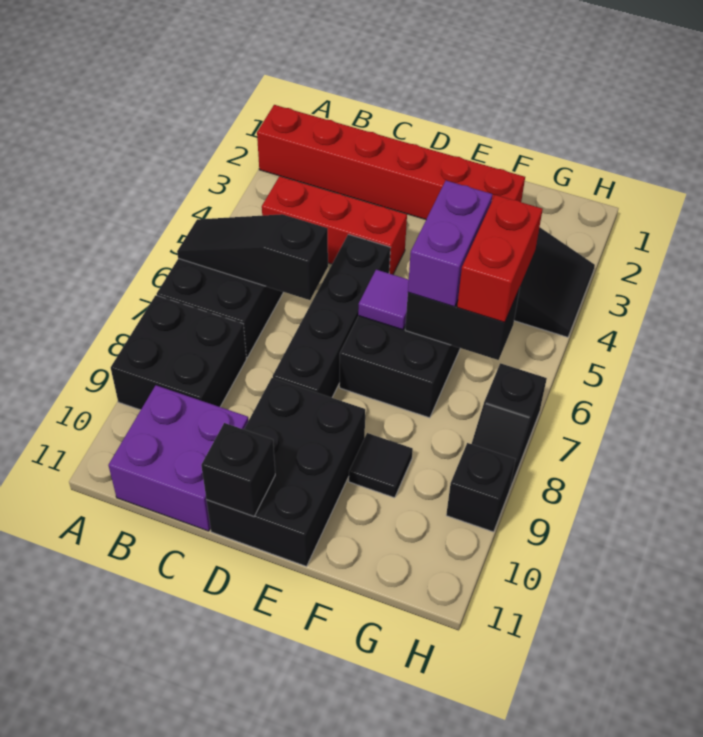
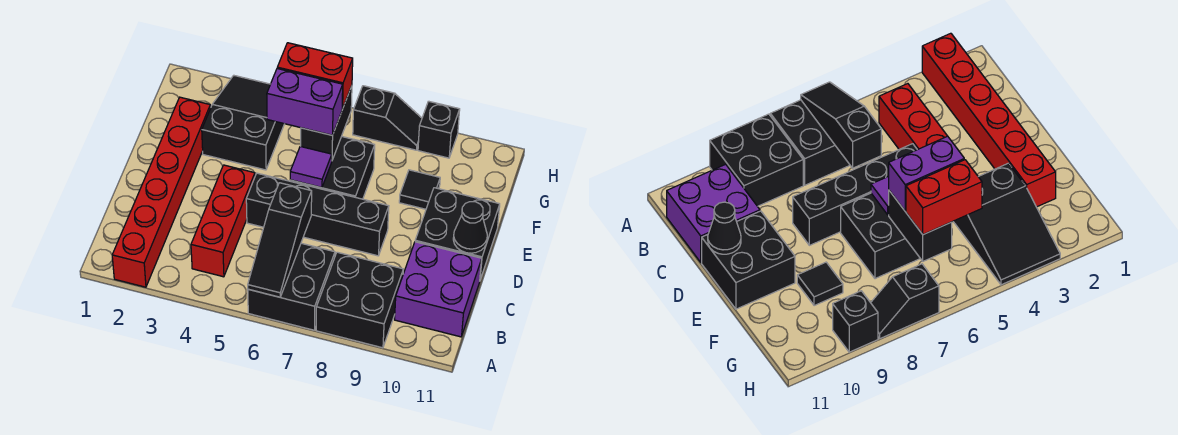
black 2x3 brick [207,378,365,566] -> black 2x2 brick [415,188,500,280]
black 1x1 brick [201,423,275,517] -> black 1x1 cone [453,202,487,253]

